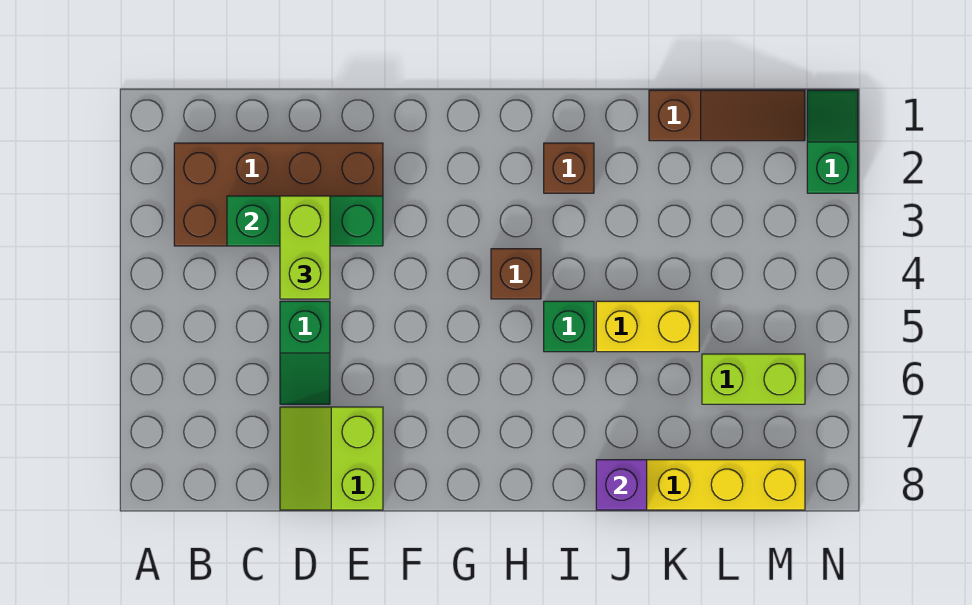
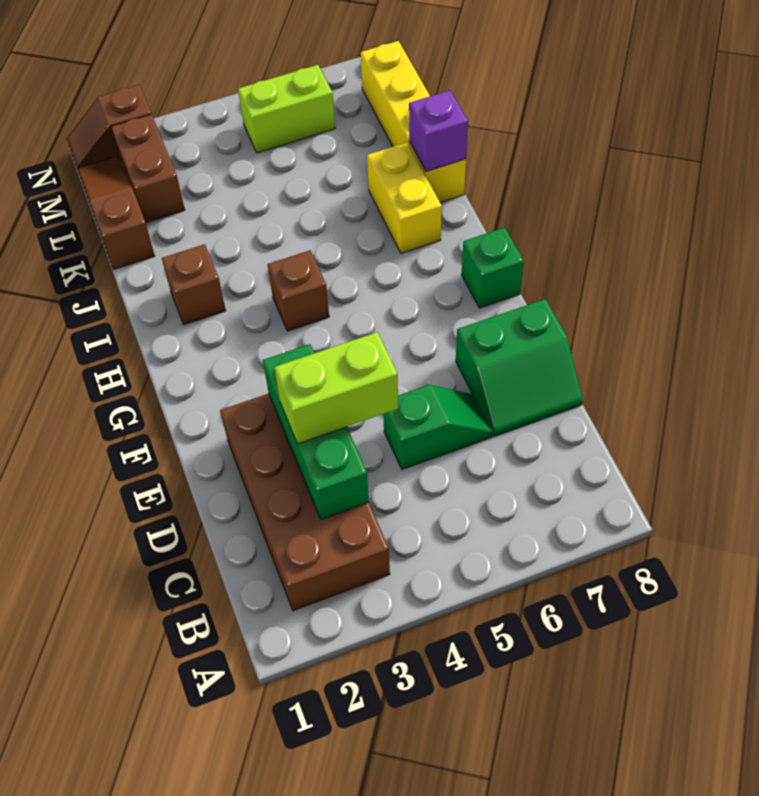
lime 2x2 slope [280,407,383,510] -> green 2x2 slope [456,299,583,436]
green 1x1 brick [544,301,594,352] -> green 1x1 brick moved to [462,227,524,308]
yellow 1x2 brick [596,301,699,352] -> yellow 1x2 brick moved to [367,143,442,253]
none -> brown 1x2 brick [111,114,185,223]
lime 1x2 brick [702,354,805,404] -> lime 1x2 brick turned to [238,65,335,153]
green 1x2 slope [807,90,858,193] -> brown 1x2 slope [67,85,151,168]

